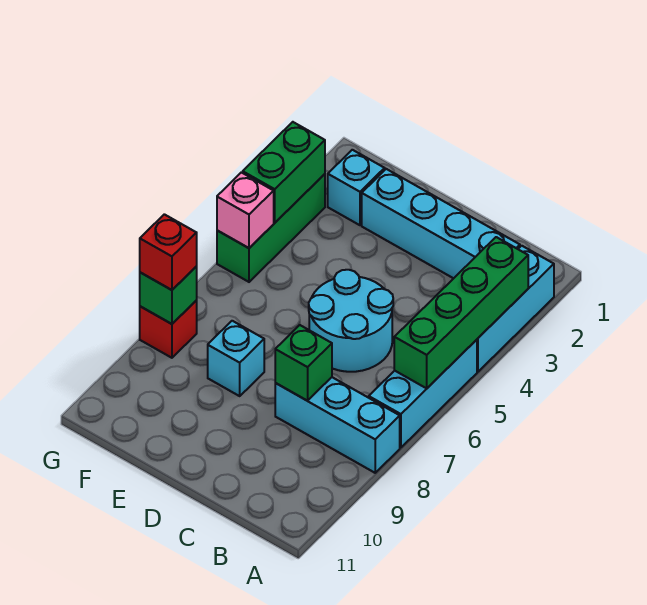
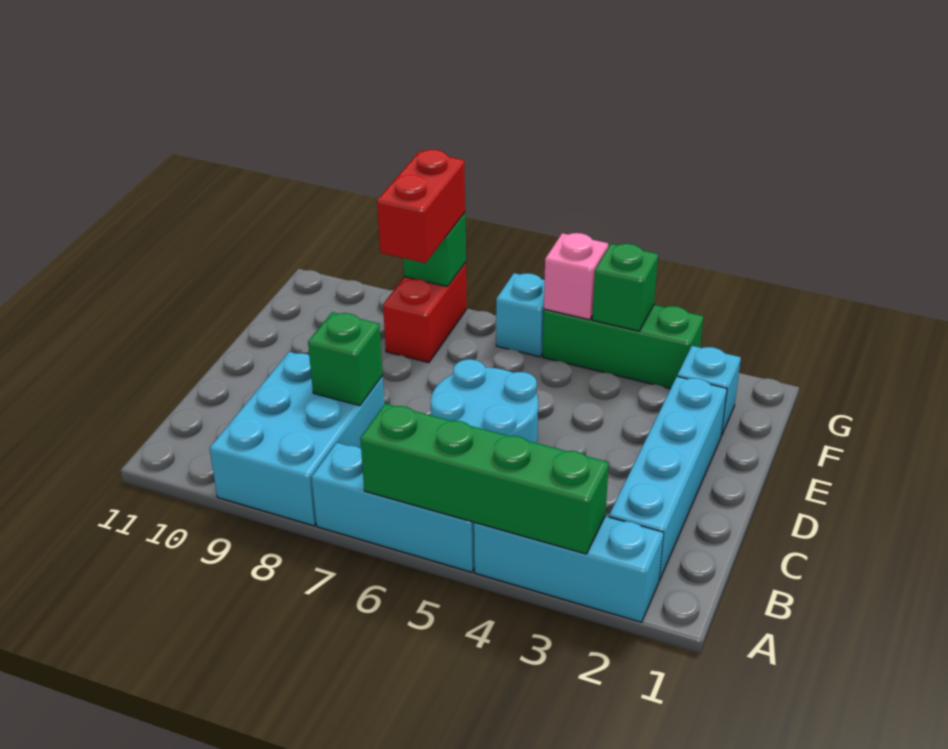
cyan 1x3 brick [275,377,400,473] -> cyan 2x3 brick [210,352,384,526]
cyan 1x1 brick [208,321,264,396] -> cyan 1x1 brick moved to [496,273,545,357]
green 1x2 brick [243,122,325,223] -> green 1x1 brick [592,244,658,331]
red 1x1 brick [140,301,197,358] -> red 1x2 brick [383,262,467,363]
red 1x1 brick [140,214,197,290] -> red 1x2 brick [377,149,465,263]

